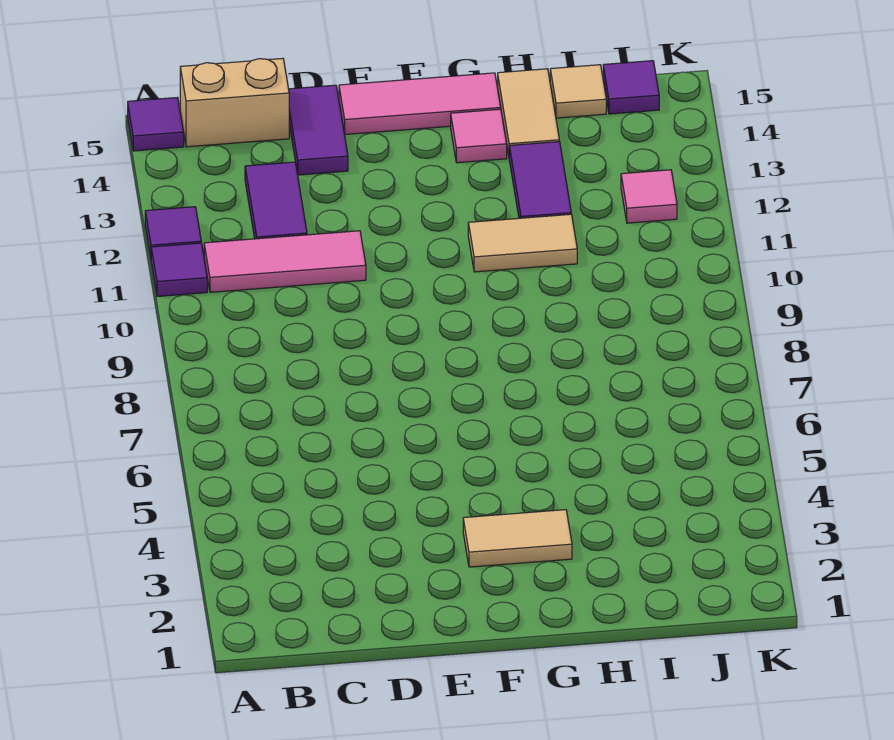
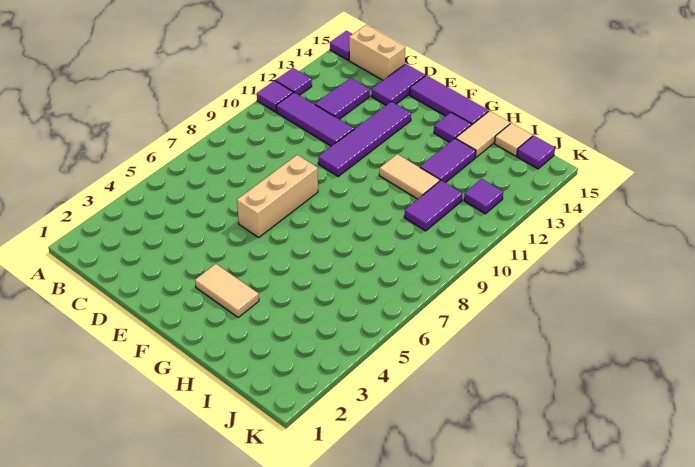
pink 1x3 tile [204,231,366,292] -> purple 1x3 tile [276,92,354,146]
none -> tan 1x3 brick [237,155,318,237]
none -> purple 1x4 tile [318,102,411,176]
pink 1x3 tile [339,73,501,135] -> purple 1x3 tile [410,75,489,125]
pink 1x1 tile [451,109,507,163] -> purple 1x1 tile [434,112,471,142]
none -> purple 1x2 tile [404,180,462,231]
pink 1x1 tile [621,170,677,223] -> purple 1x1 tile [464,179,503,214]

